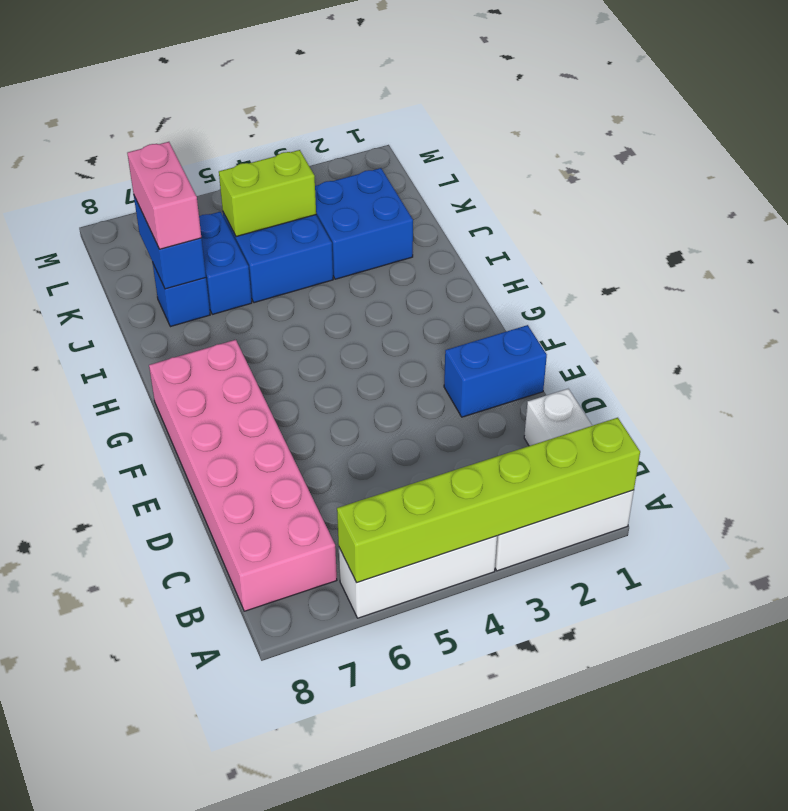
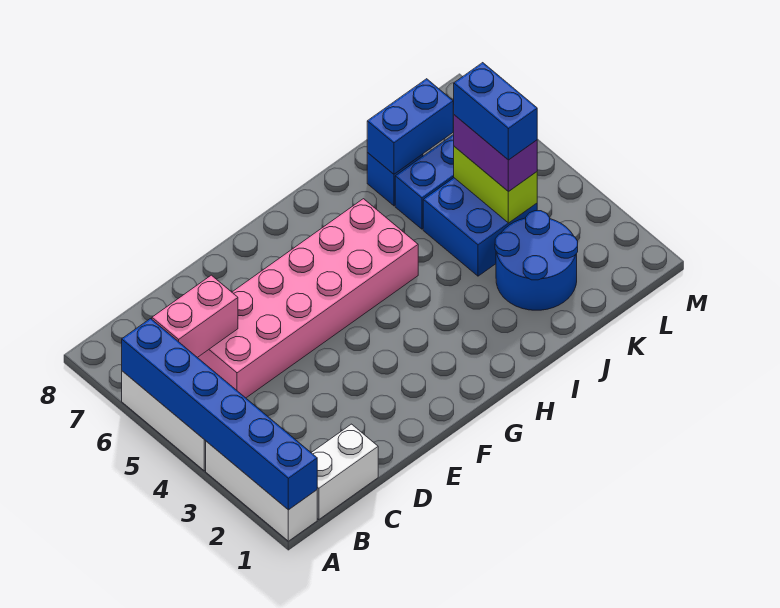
lime 1x6 brick [337,418,640,583] -> blue 1x6 brick [122,319,317,510]
pink 2x6 brick [149,340,337,611] -> pink 2x6 brick moved to [198,199,418,398]
blue 1x2 brick [444,325,547,417] -> blue 1x2 brick moved to [453,63,537,160]
blue 2x2 brick [315,168,413,279] -> blue 2x2 round brick [495,211,578,310]
pink 1x2 brick [127,142,201,249] -> pink 1x2 brick moved to [152,275,238,358]
none -> purple 1x2 brick [453,115,537,192]

